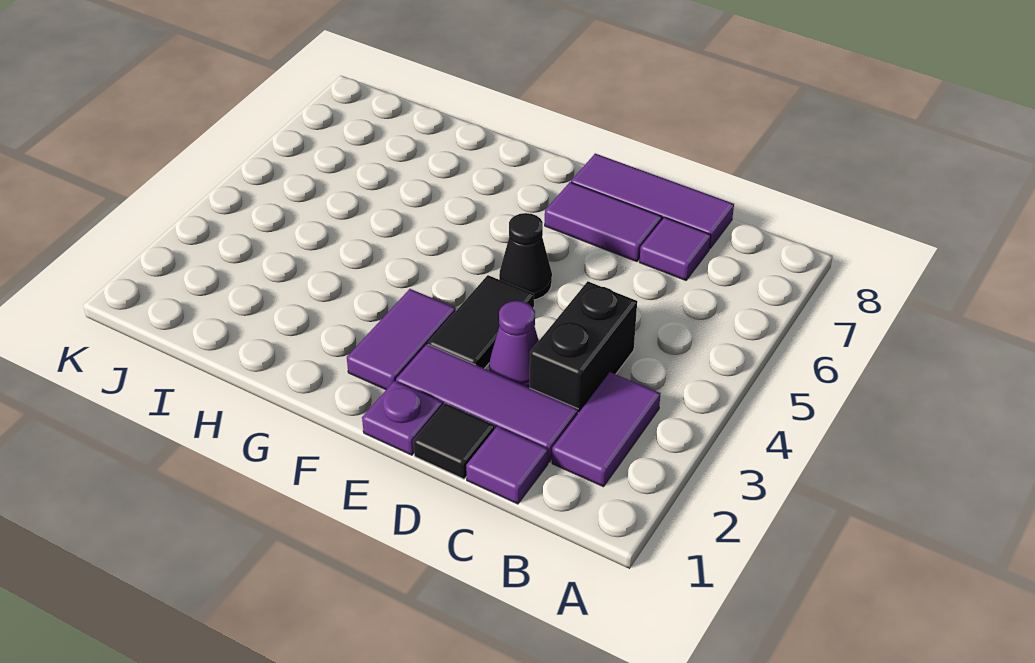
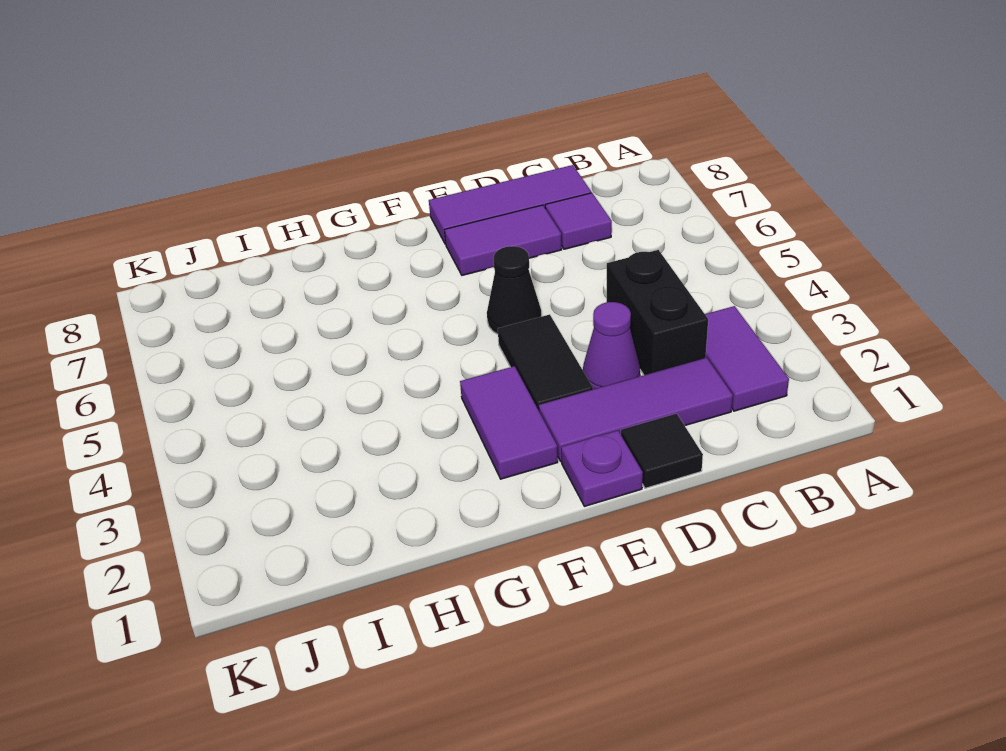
purple 1x1 tile [466,426,548,504] -> none

